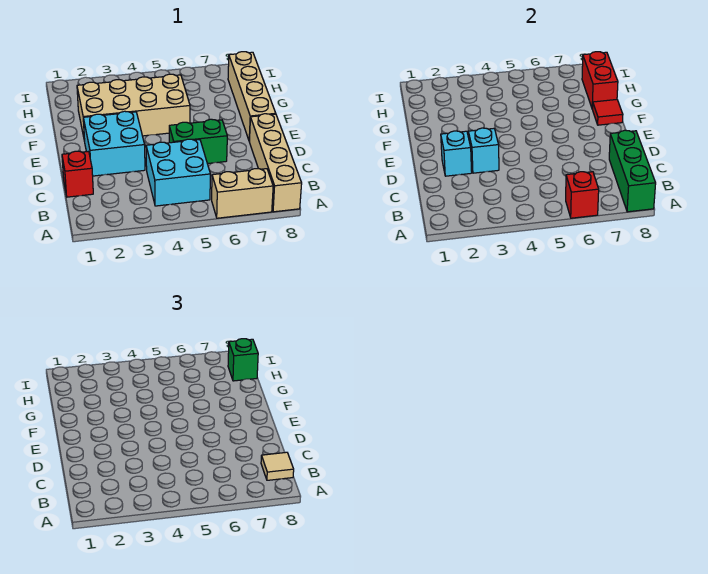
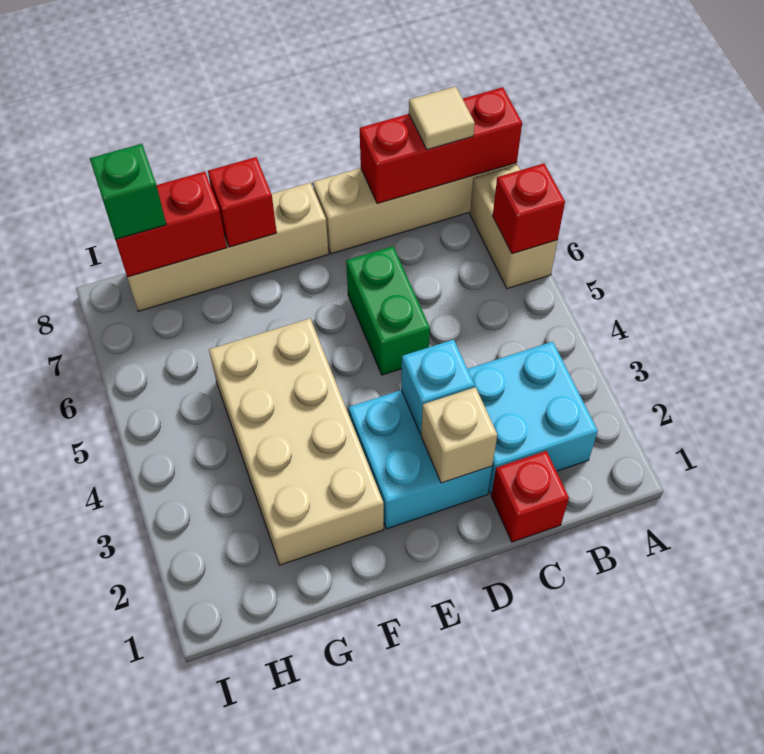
green 1x3 brick [609,130,656,212] -> red 1x3 brick [360,87,522,204]
cyan 2x2 brick [146,139,210,206] -> cyan 2x2 brick moved to [468,342,598,494]
cyan 1x1 brick [441,131,472,176] -> tan 1x1 brick [421,387,497,483]
red 1x1 tile [593,100,623,125] -> red 1x1 brick [208,157,277,247]

